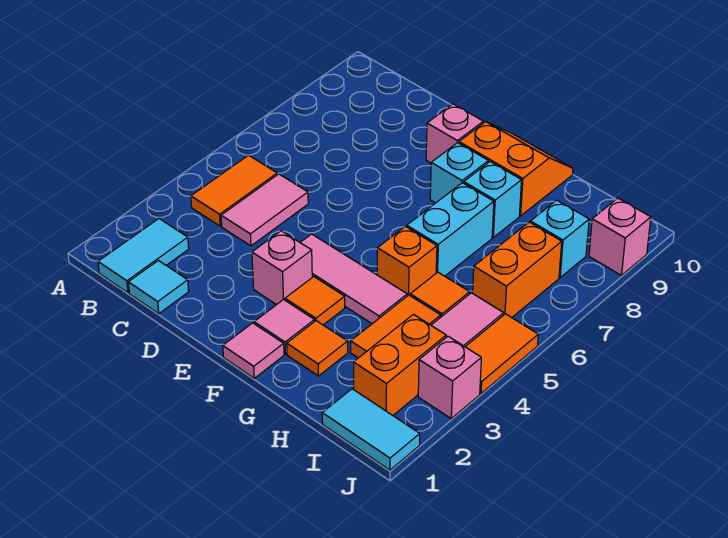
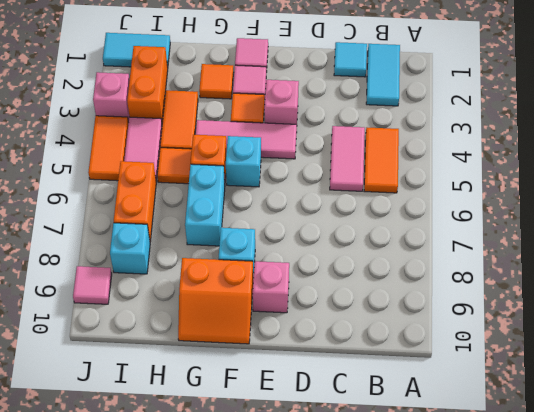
cyan 1x1 brick [464,162,522,237] -> cyan 1x1 brick moved to [226,136,261,187]
pink 1x1 brick [589,198,651,275] -> pink 1x1 tile [73,266,112,304]

